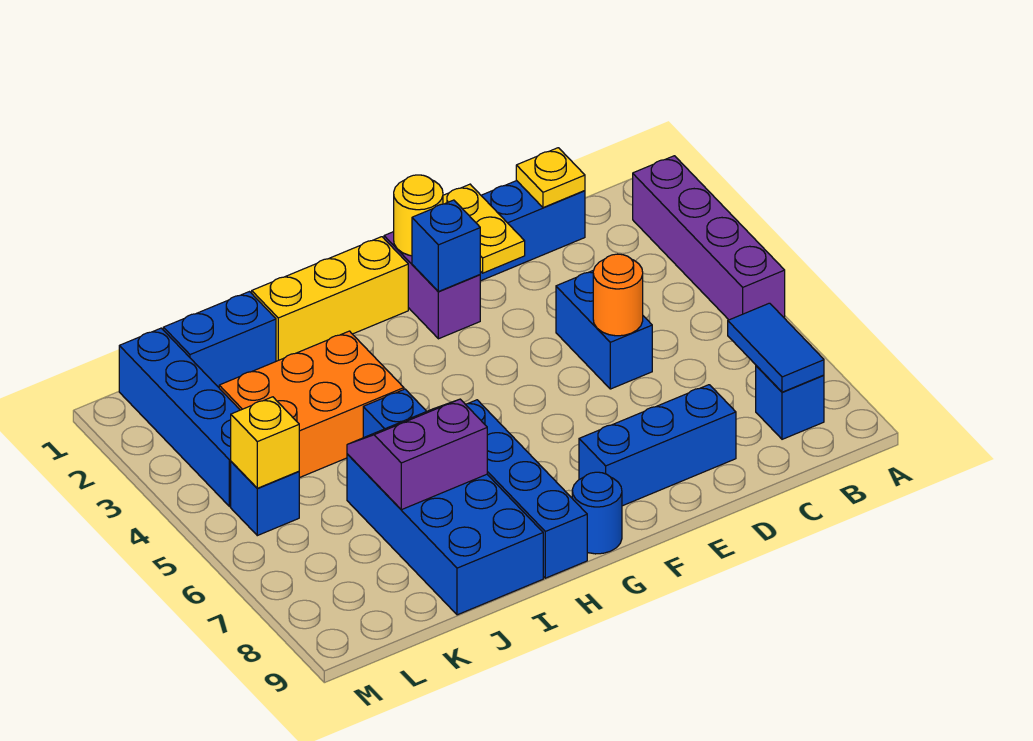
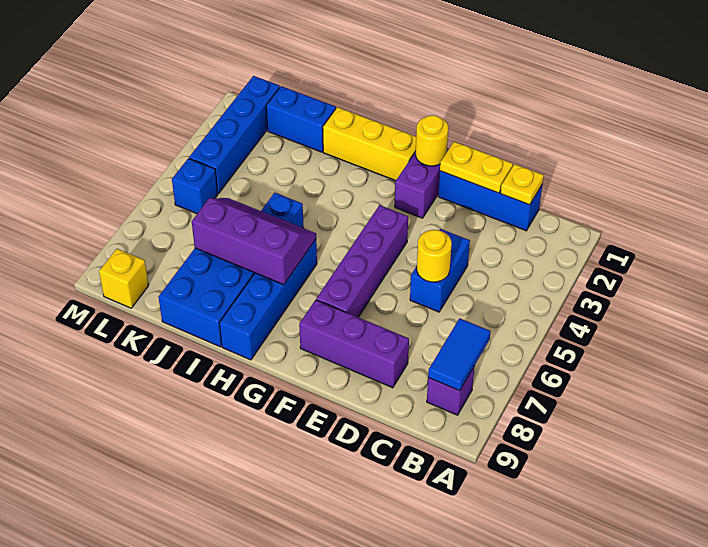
purple 1x4 brick [633,156,785,320] -> purple 1x4 brick moved to [316,205,408,317]
blue 1x1 brick [756,366,824,439] -> purple 1x1 brick [427,366,475,415]
orange 1x1 round brick [593,254,643,336] -> yellow 1x1 round brick [417,230,452,282]
blue 1x3 brick [579,385,736,506] -> purple 1x3 brick [299,300,409,388]
yellow 1x2 plate [443,184,525,273] -> yellow 1x2 plate turned to [440,142,513,193]
blue 1x1 brick [412,200,480,292] -> none
blue 1x1 round brick [572,472,622,554] -> none
orange 2x3 brick [219,331,404,478] -> none
purple 2x2 slope [347,399,487,510] -> purple 2x3 slope [192,198,316,285]
yellow 1x1 brick [231,397,299,488] -> yellow 1x1 brick moved to [99,249,149,308]

